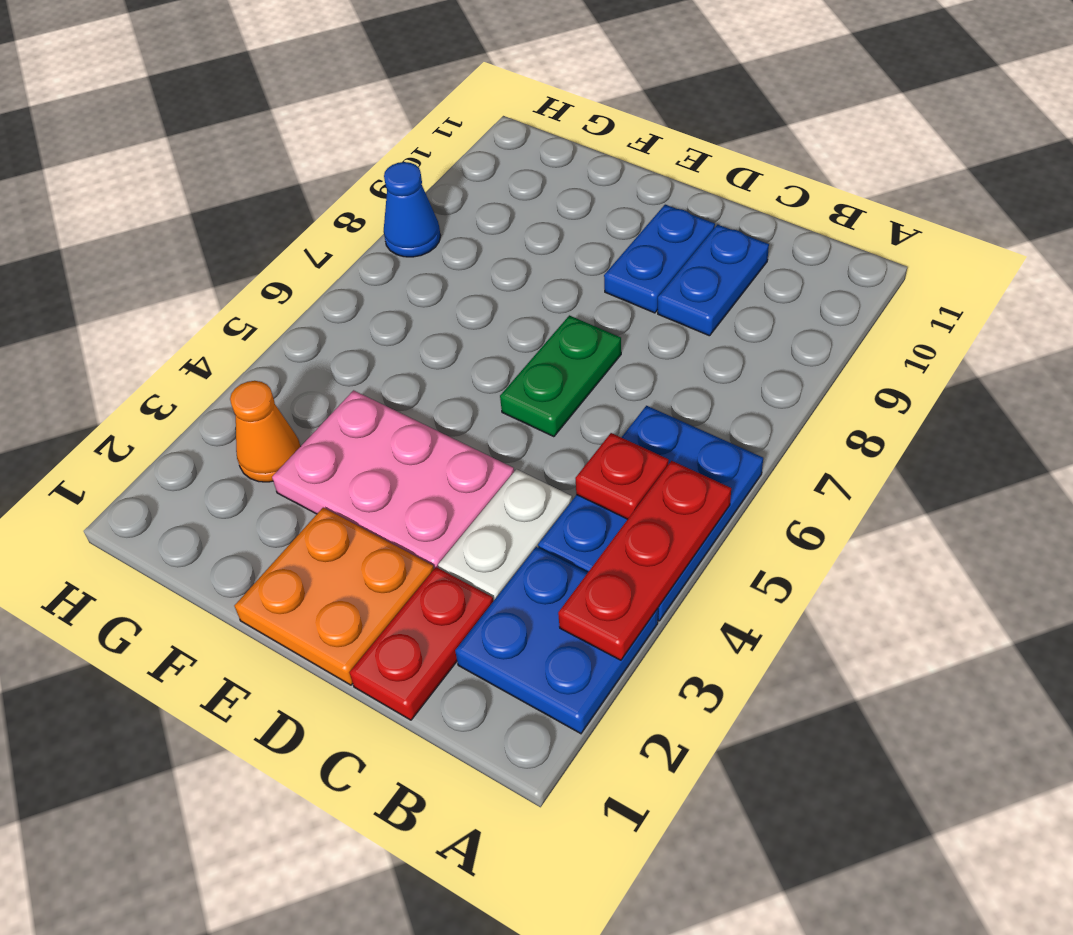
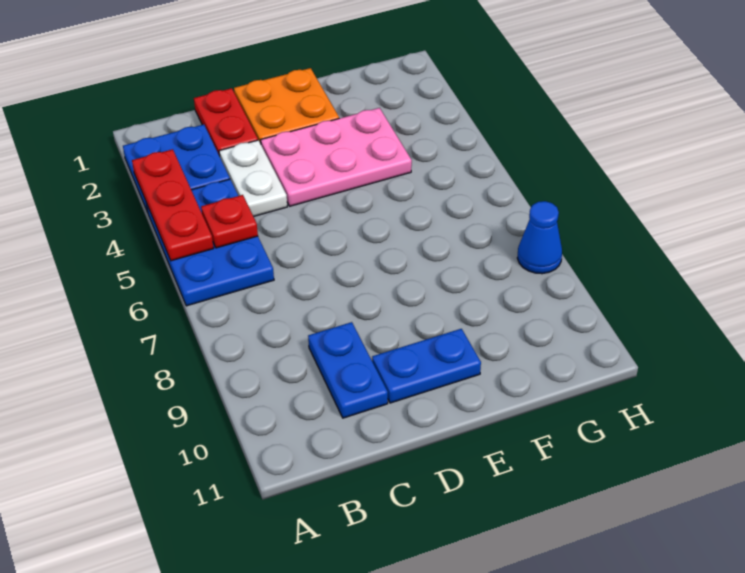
green 1x2 plate [500,315,621,437] -> none
blue 1x2 plate [604,205,715,313] -> blue 1x2 plate turned to [372,329,481,403]
orange 1x1 cone [230,381,301,482] -> none

